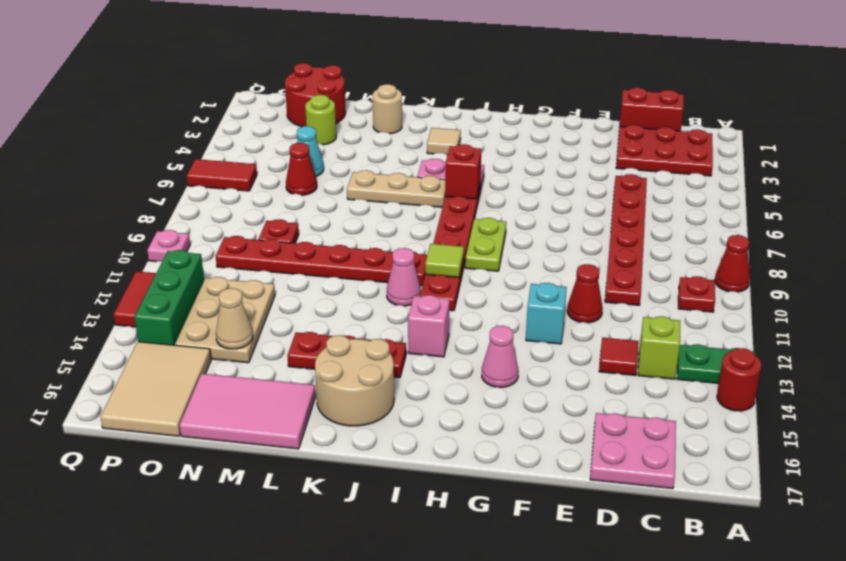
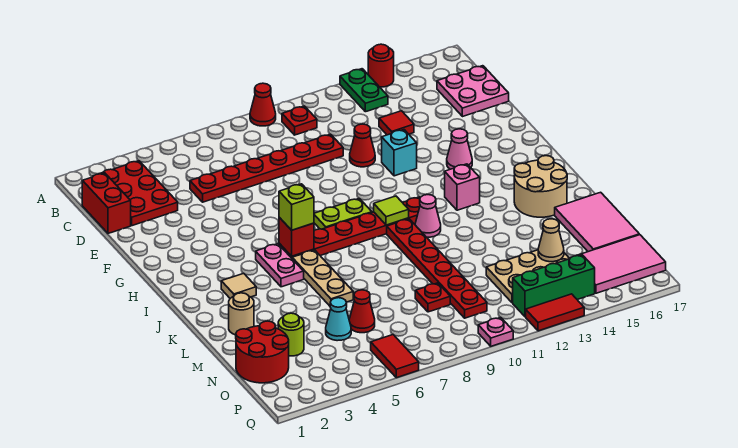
lime 1x1 brick [638,316,680,379] -> lime 1x1 brick moved to [279,184,314,230]
red 1x3 plate [287,332,406,378] -> none
tan 2x3 tile [101,342,211,436] -> pink 2x3 tile [577,235,666,293]

